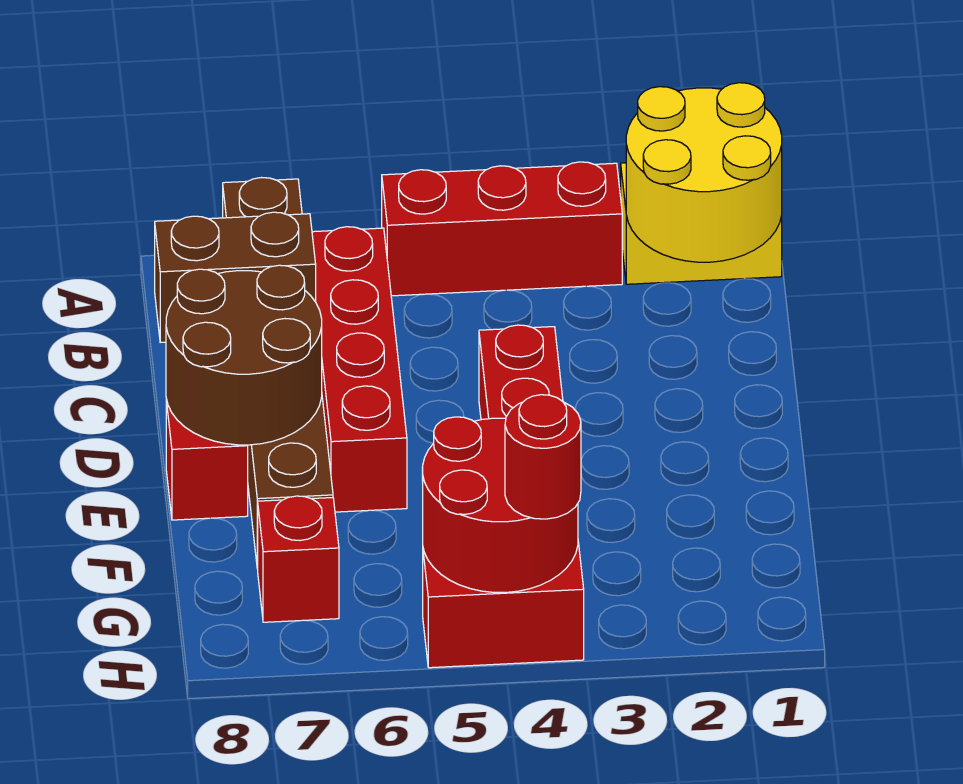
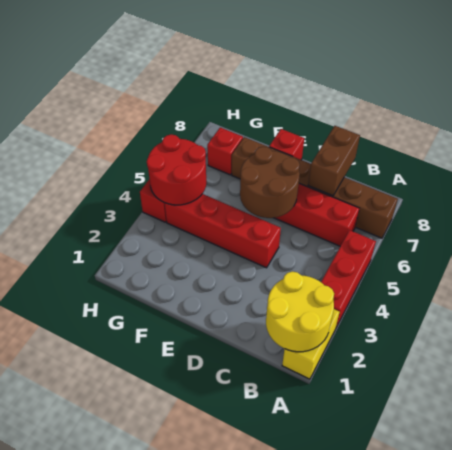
brown 2x2 round brick [166,265,322,445] -> brown 2x2 round brick moved to [240,147,300,218]
red 1x1 round brick [505,395,581,519] -> none

